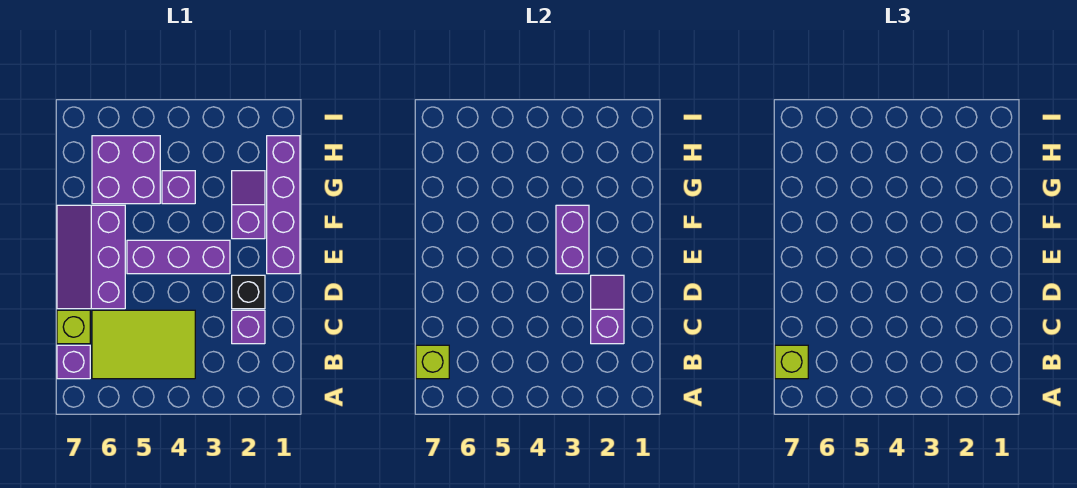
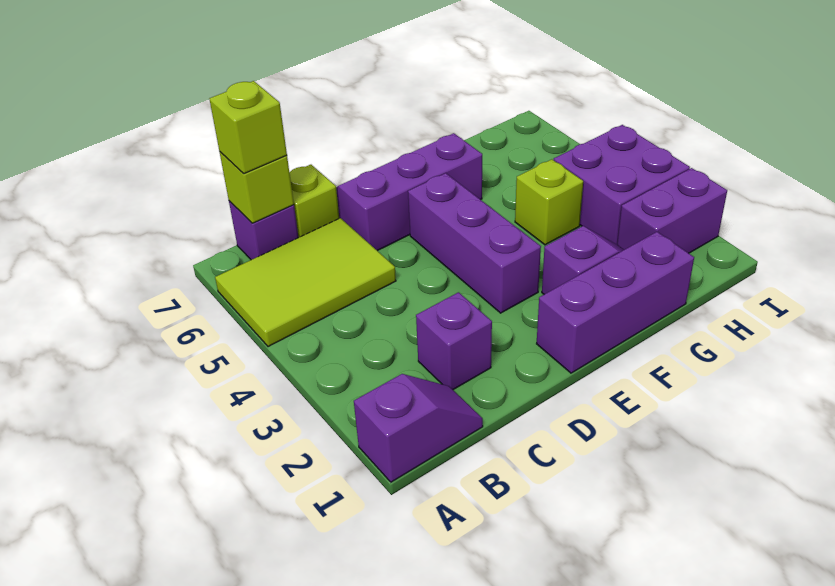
lime 2x3 tile [92,310,195,379] -> lime 2x3 tile turned to [215,218,396,347]
purple 1x2 slope [591,275,624,344] -> purple 1x2 slope moved to [354,374,483,482]
black 1x1 brick [232,275,265,309] -> none
purple 1x4 brick [267,136,300,274] -> purple 1x3 brick [537,232,694,373]
purple 1x2 brick [556,205,589,274] -> purple 1x2 brick moved to [617,168,727,253]
purple 1x1 brick [162,171,195,204] -> lime 1x1 brick [515,159,583,245]
purple 2x2 brick [92,136,160,204] -> purple 2x2 brick moved to [554,125,690,245]

